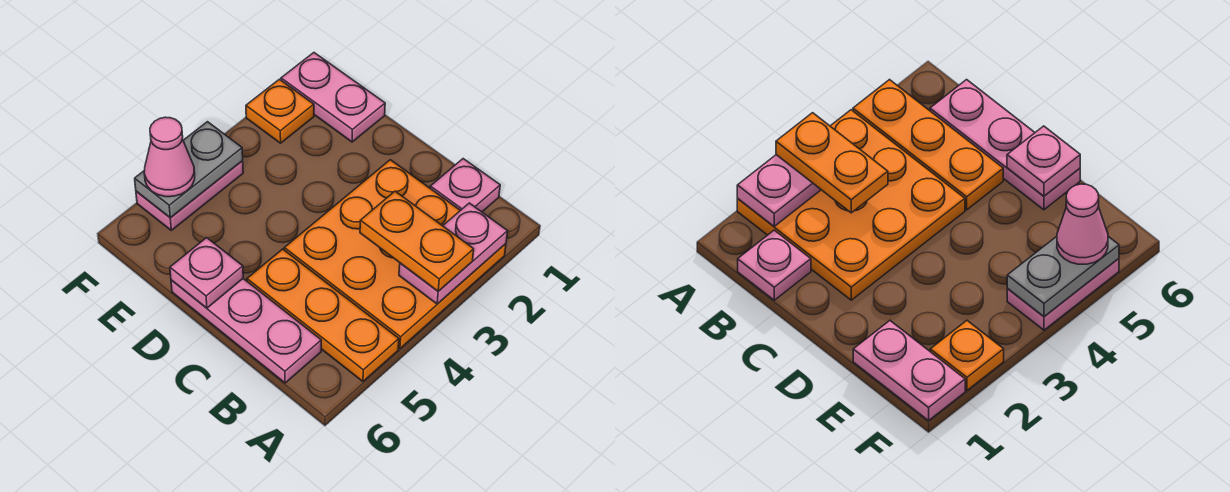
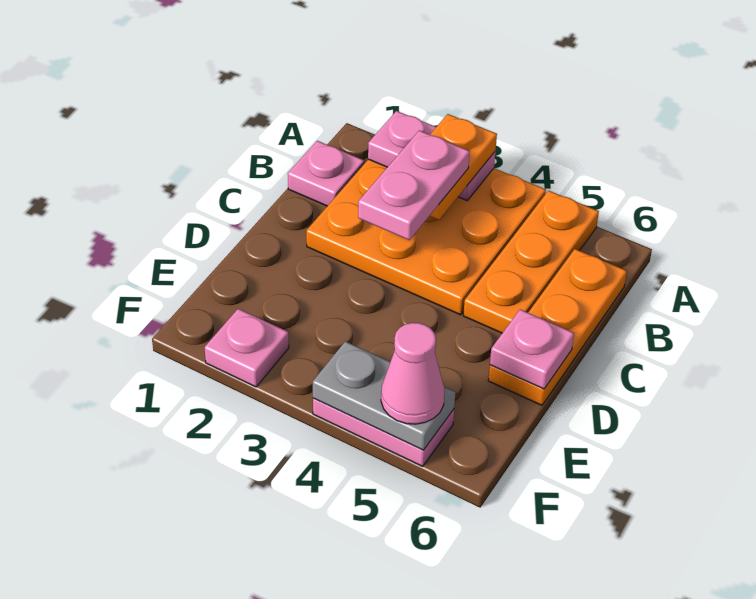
pink 1x3 plate [171,279,321,383] -> orange 1x3 plate [488,249,627,405]
pink 1x2 plate [281,53,385,142] -> pink 1x2 plate moved to [358,130,470,240]
orange 1x1 plate [246,79,314,143] -> pink 1x1 plate [205,309,289,387]

